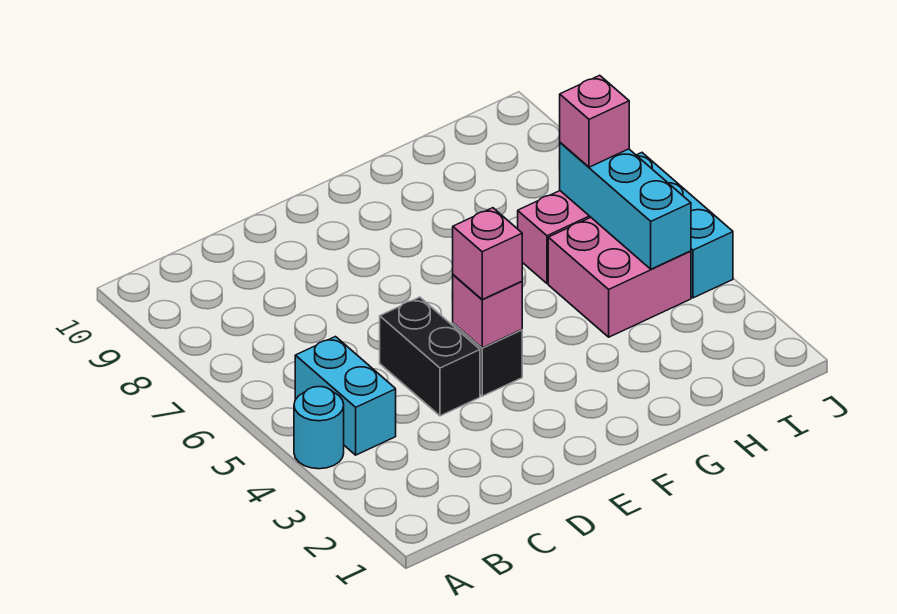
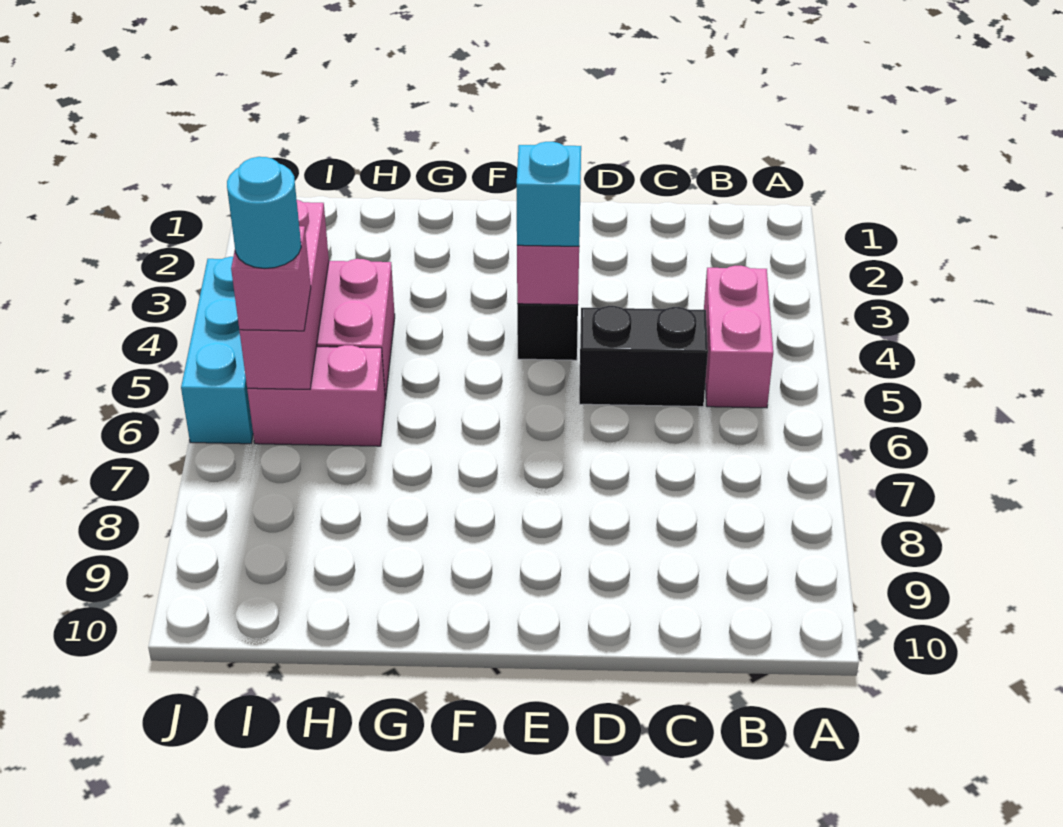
cyan 1x1 round brick [294,387,344,469] -> cyan 1x1 round brick moved to [227,157,301,268]
cyan 1x2 brick [295,337,396,455] -> pink 1x2 brick [704,266,773,408]
black 1x2 brick [380,297,480,416] -> black 1x2 brick turned to [579,306,708,407]
pink 1x1 brick [453,208,522,299] -> cyan 1x1 brick [517,142,581,246]
cyan 1x3 brick [559,143,691,269] -> pink 1x3 brick [239,200,329,389]

